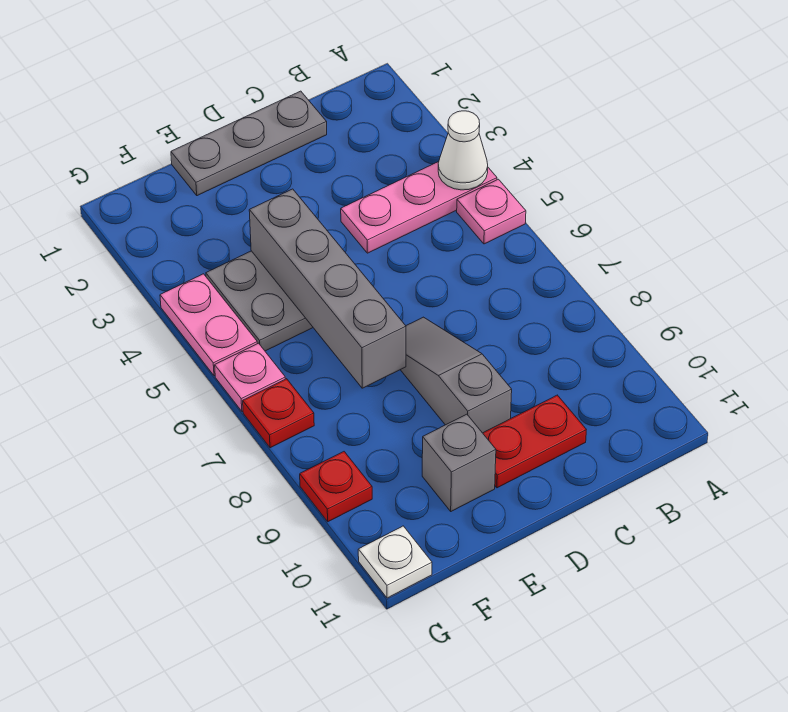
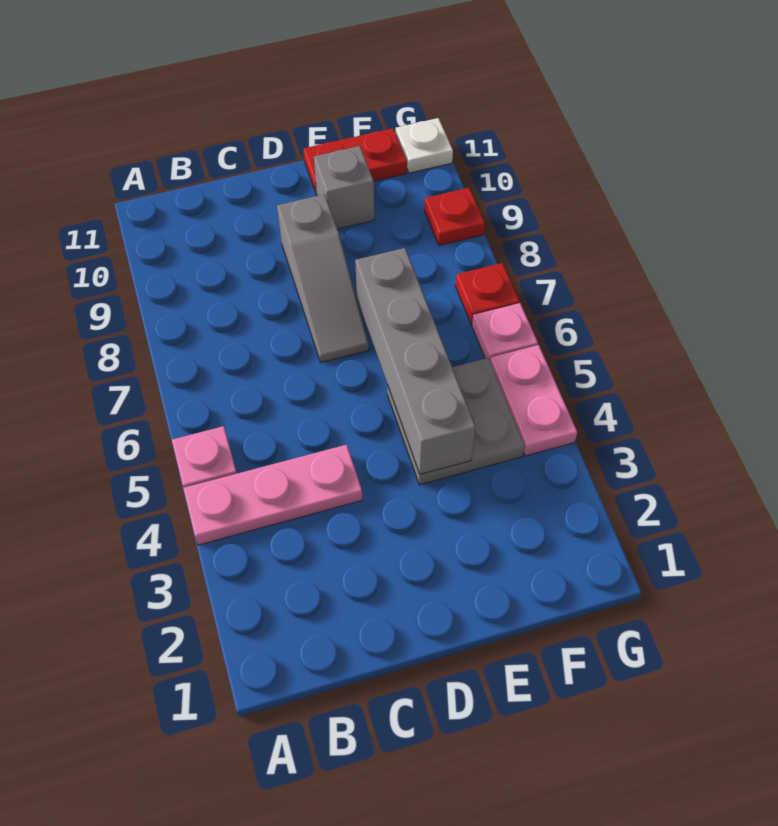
white 1x1 cone [438,111,488,190] -> none
grey 1x3 plate [171,91,327,196] -> none
red 1x2 plate [483,395,586,488] -> red 1x2 plate moved to [303,128,407,194]

